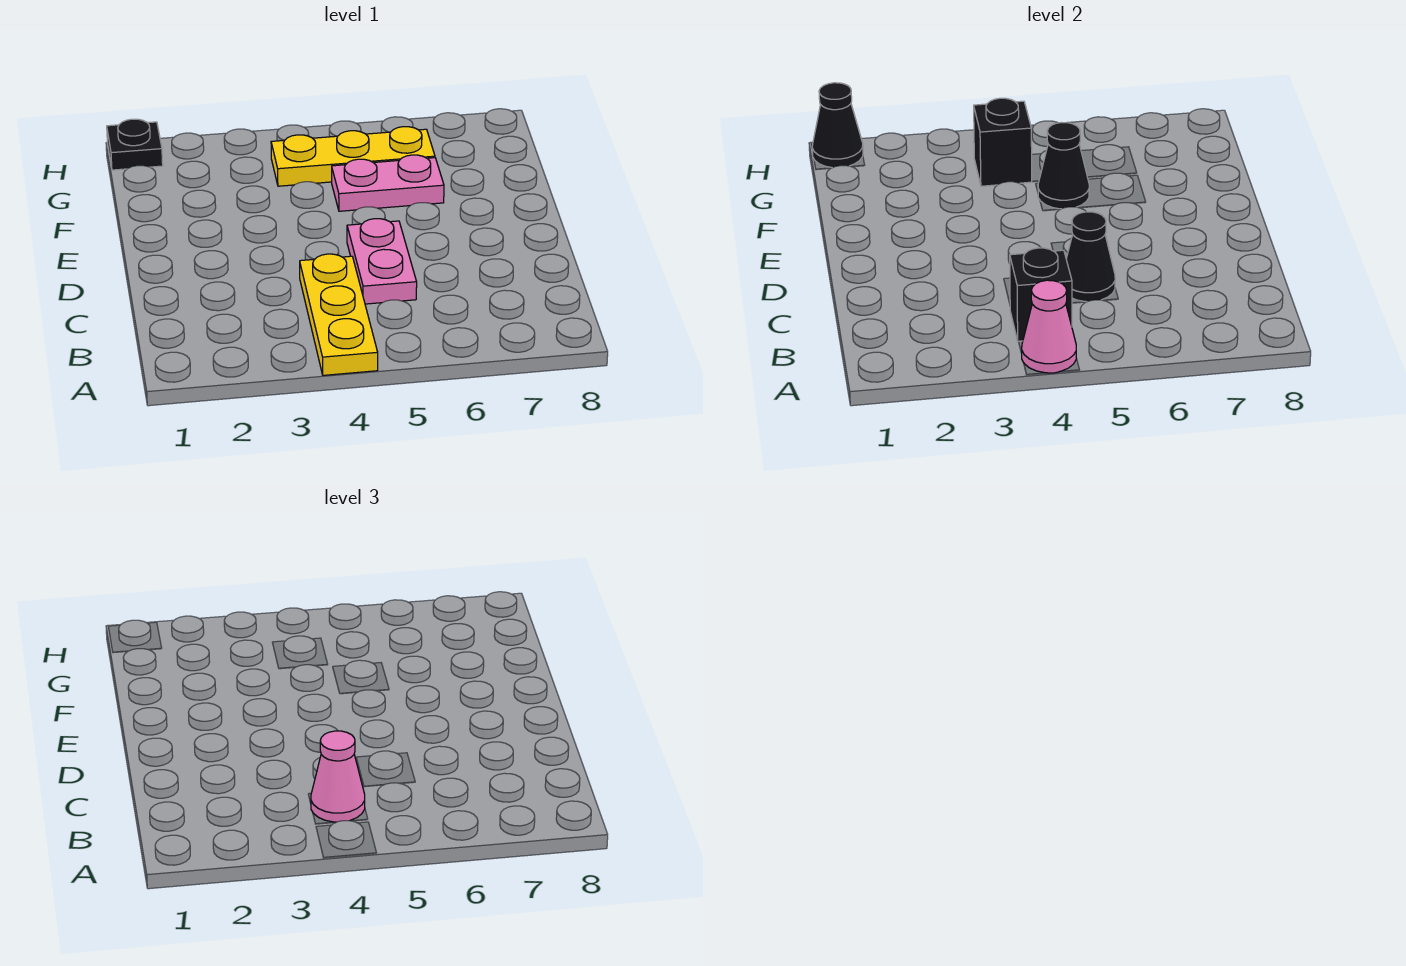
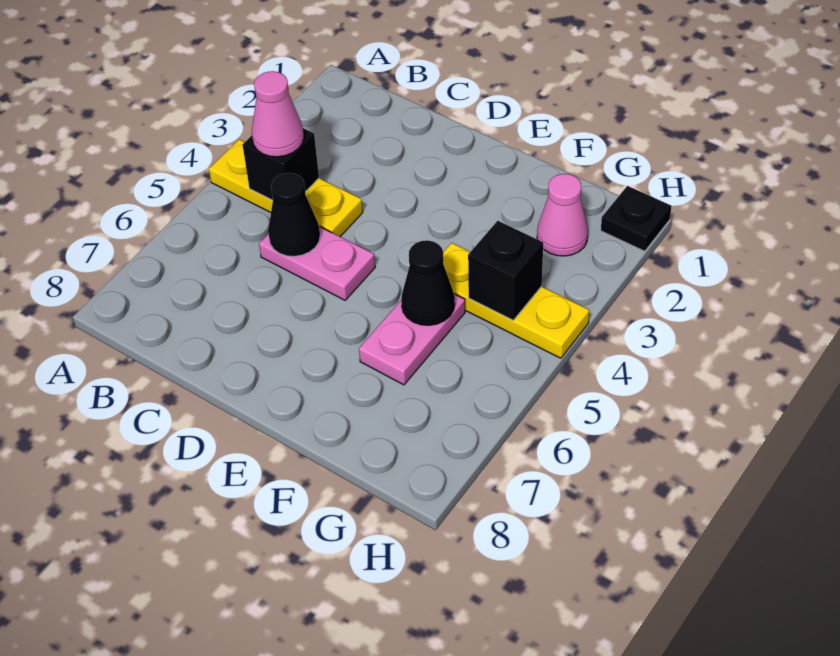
pink 1x1 cone [1021,280,1076,373] -> pink 1x1 cone moved to [537,174,588,256]
yellow 1x3 plate [271,127,435,186] -> yellow 1x3 plate turned to [443,243,589,358]
black 1x1 cone [812,83,863,168] -> none

